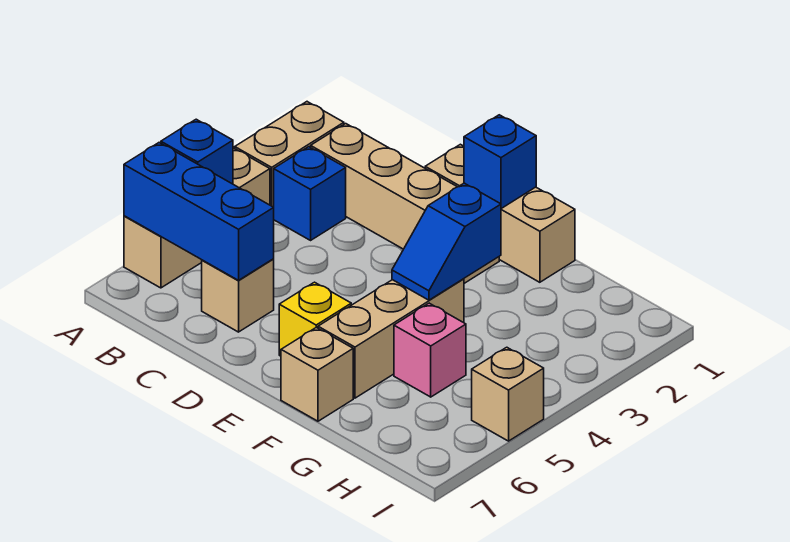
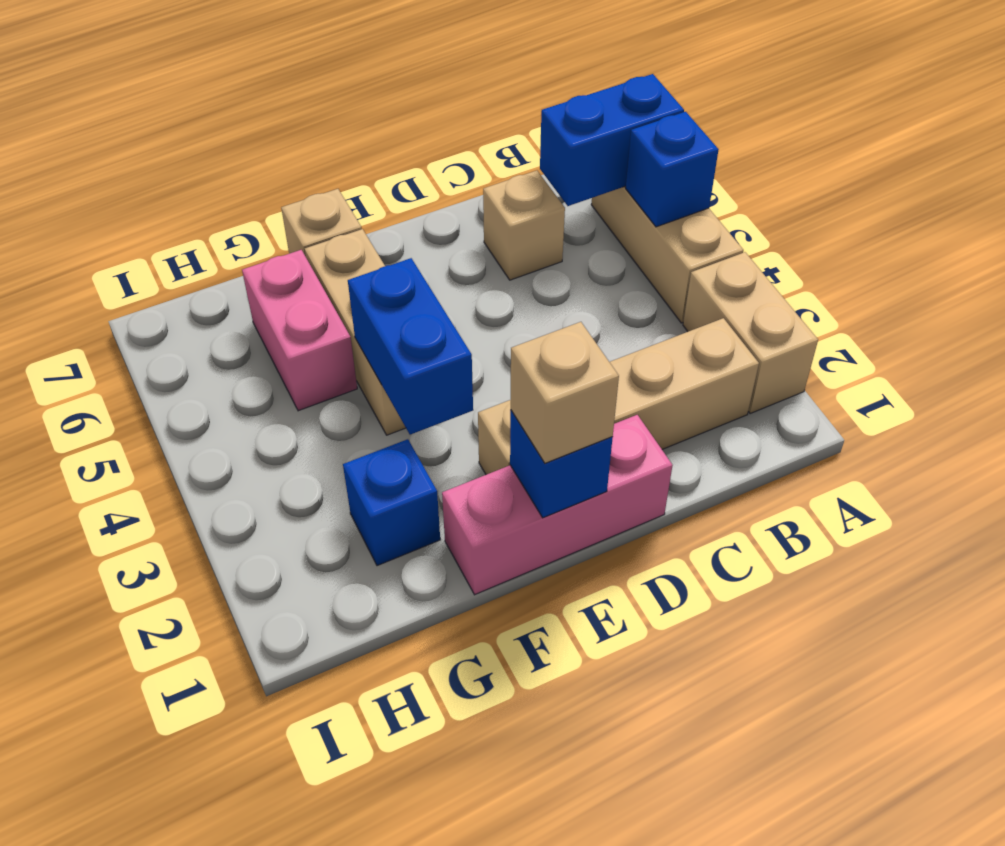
blue 1x3 brick [124,143,274,280] -> blue 1x2 brick [540,74,684,206]
blue 1x1 brick [274,147,346,240] -> blue 1x1 brick moved to [343,439,440,566]
tan 1x3 brick [425,144,575,282] -> pink 1x3 brick [442,415,673,595]
yellow 1x1 brick [279,282,351,356] -> none
blue 1x2 slope [392,183,501,300] -> blue 1x2 brick [348,258,473,435]
pink 1x1 brick [394,303,466,397] -> pink 1x2 brick [242,250,357,411]
tan 1x1 brick [472,347,544,441] -> tan 1x1 brick moved to [511,322,619,463]

